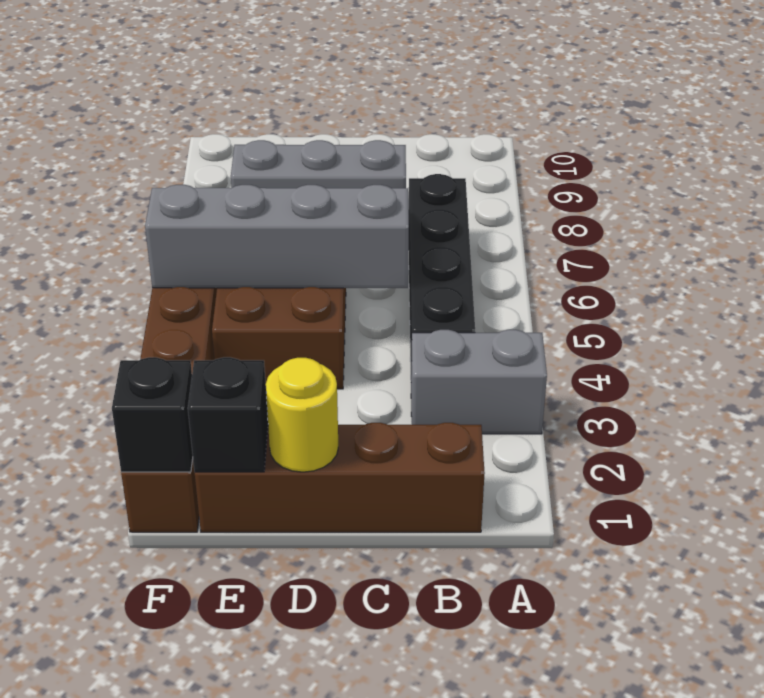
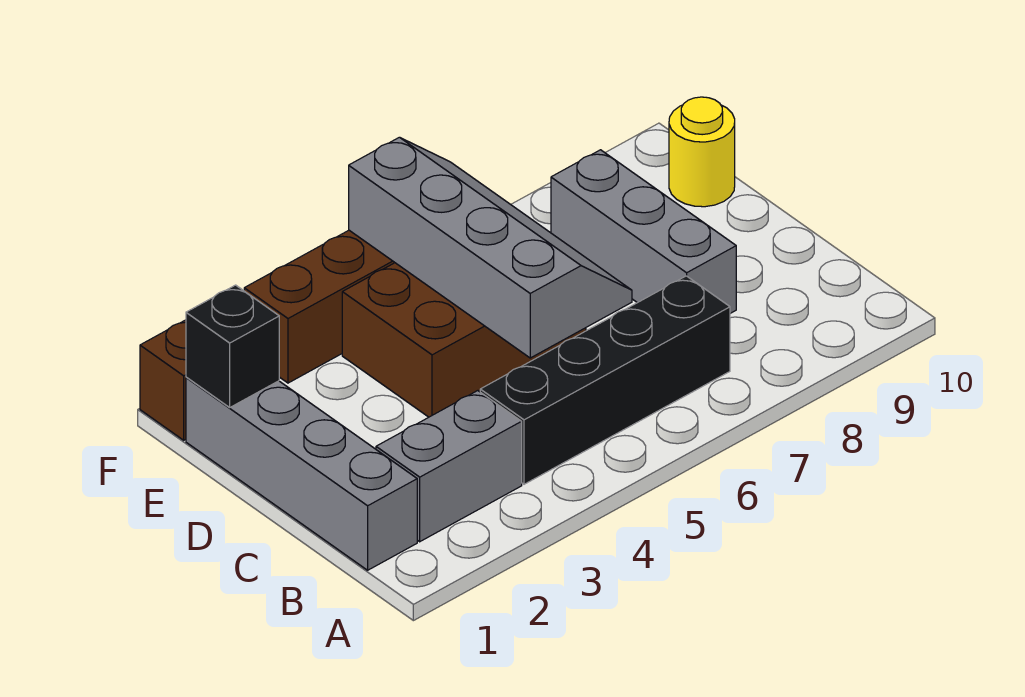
grey 1x2 brick [411,330,547,434] -> grey 1x2 brick turned to [376,391,522,542]
brown 1x4 brick [195,423,485,532] -> grey 1x4 brick [186,377,417,570]
yellow 1x1 round brick [266,358,338,472] -> yellow 1x1 round brick moved to [669,97,735,207]
black 1x1 brick [112,357,193,472] -> none

